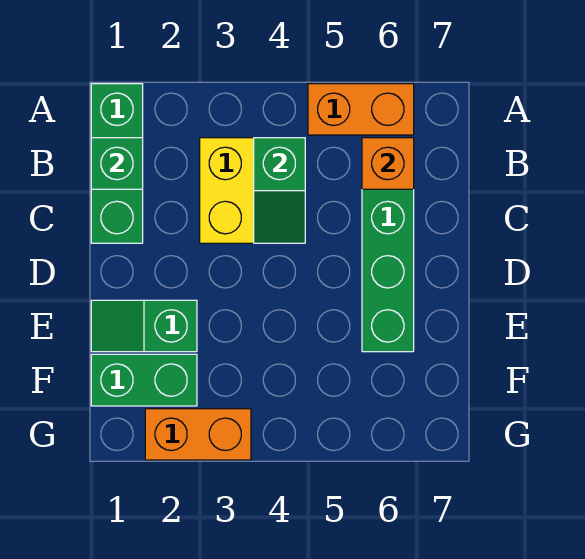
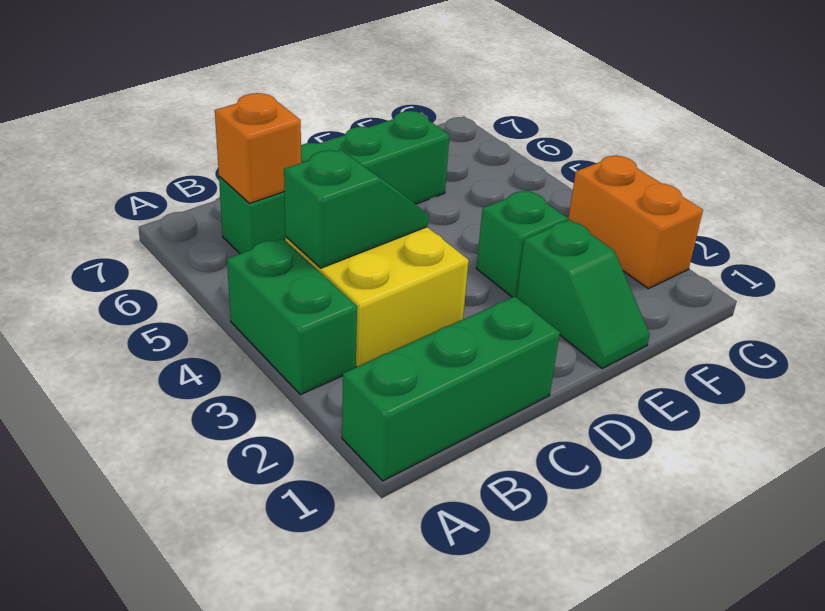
orange 1x2 brick [308,84,414,135] -> none
green 1x1 brick [91,138,143,189] -> green 1x1 brick moved to [476,190,568,298]
green 1x2 brick [91,354,197,406] -> green 1x2 brick moved to [227,238,357,395]

